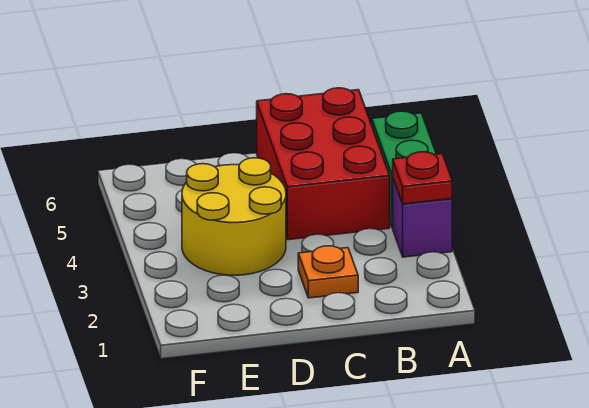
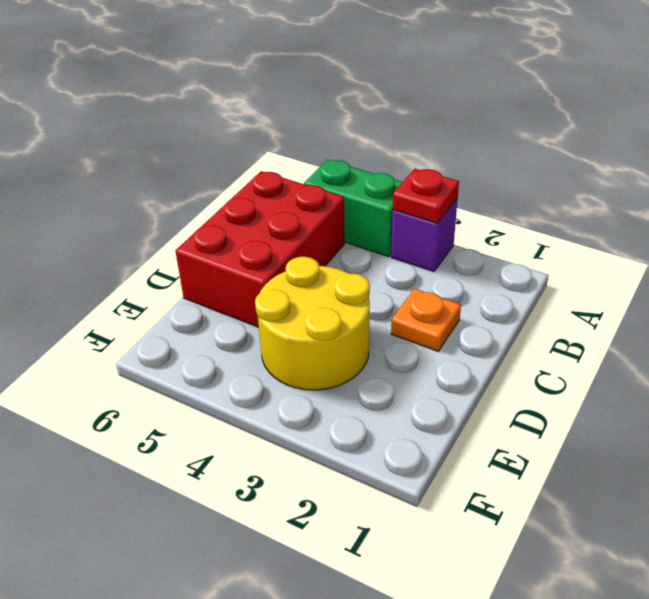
red 2x3 brick [257,88,390,240] -> red 2x3 brick turned to [176,171,345,327]

